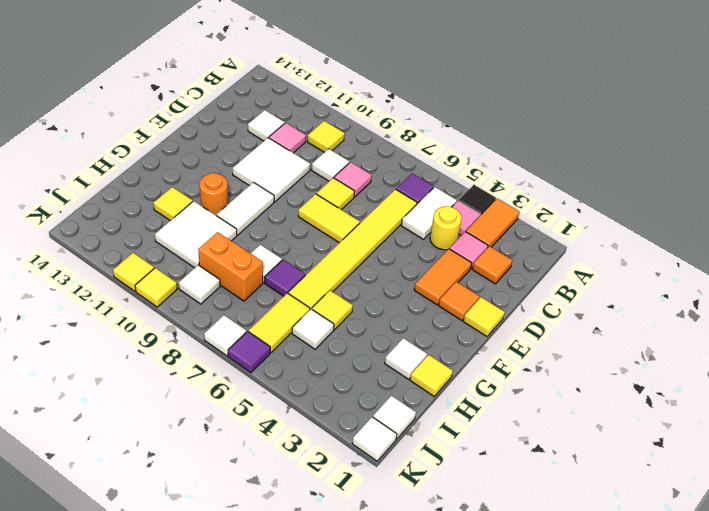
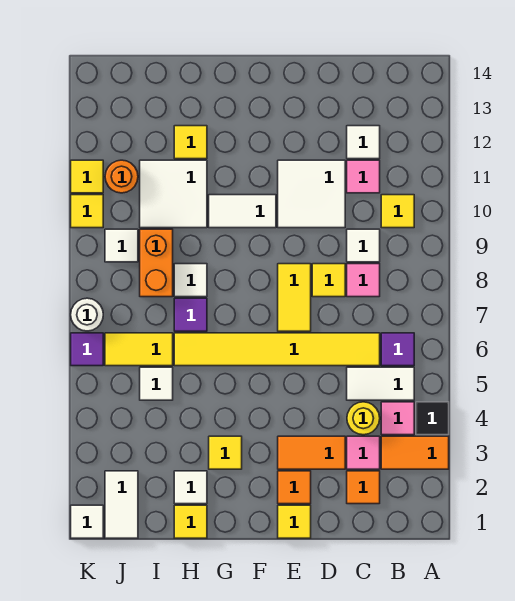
orange 1x1 round brick [200,173,228,215] -> orange 1x1 round brick moved to [105,160,138,193]
yellow 1x1 tile [312,290,353,330] -> yellow 1x1 tile moved to [209,436,242,469]
white 1x1 tile [373,396,416,439] -> white 1x2 tile [105,471,138,538]
white 1x1 tile [204,315,246,356] -> white 1x1 round brick [71,298,103,331]

